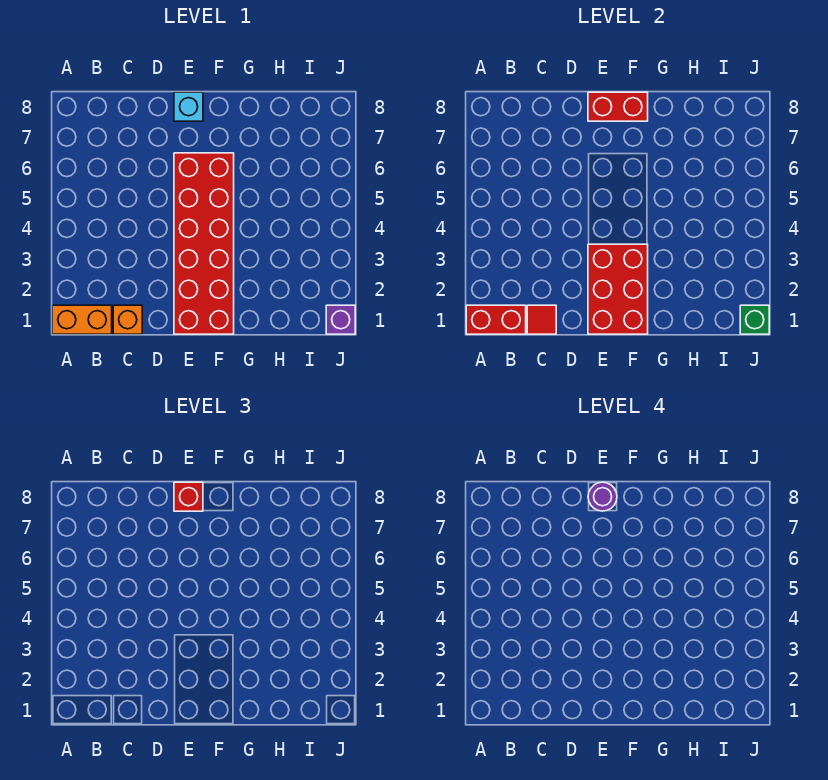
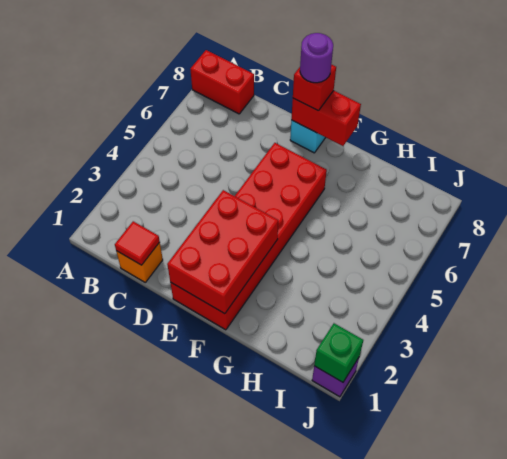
orange 1x2 brick [52,305,112,334] -> none
red 1x2 brick [466,305,526,334] -> red 1x2 brick moved to [190,50,254,114]

